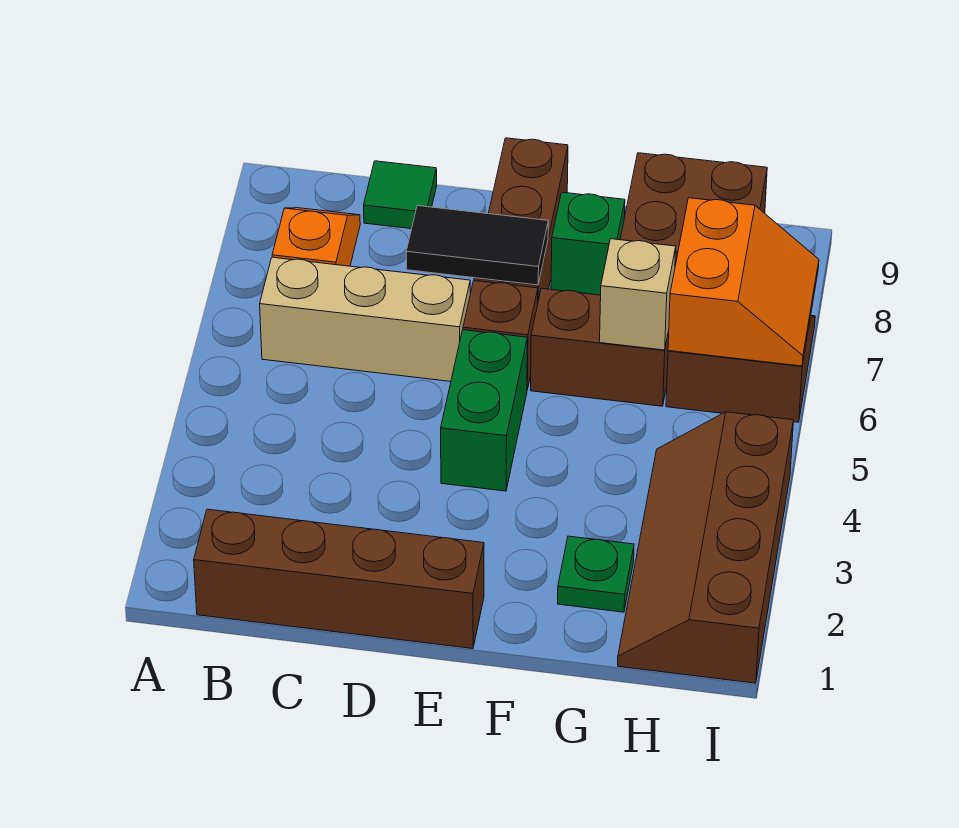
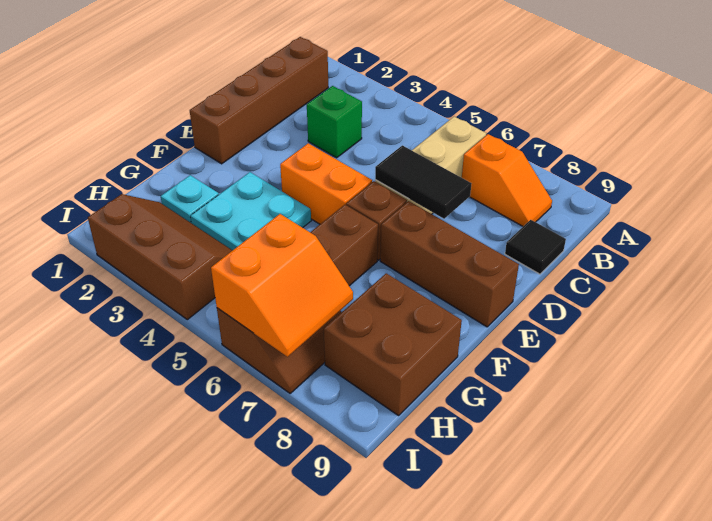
green 1x1 tile [364,161,437,229] -> black 1x1 tile [505,220,566,274]
black 1x2 tile [406,206,548,285] -> black 1x2 tile turned to [375,145,472,219]
green 1x2 brick [441,330,527,491] -> orange 1x2 brick [280,143,372,224]
none -> cyan 2x2 plate [190,172,311,250]
green 1x1 brick [551,192,625,295] -> green 1x1 brick moved to [307,86,362,158]
green 1x1 plate [558,536,634,612] -> cyan 1x1 plate [161,175,219,223]
tan 1x1 brick [600,239,676,350] -> none
brown 2x4 slope [618,412,793,683] -> brown 2x3 slope [88,194,233,320]
orange 2x2 slope [668,198,819,366] -> orange 2x2 slope turned to [211,214,353,357]

